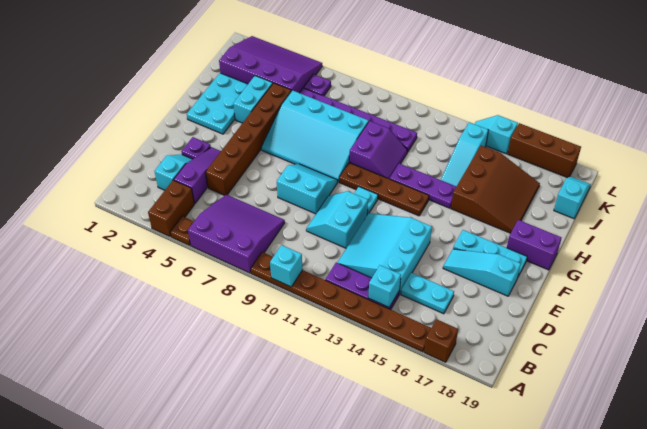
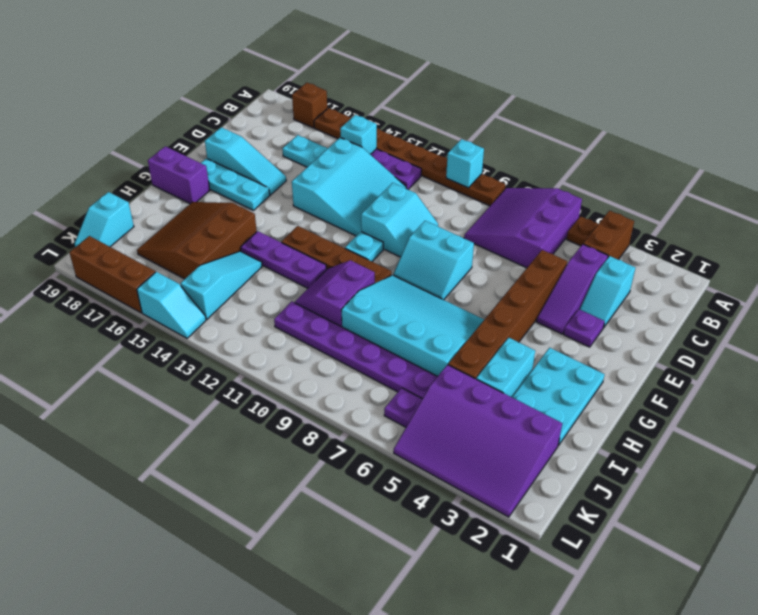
purple 3x3 slope [188,195,285,273] -> purple 3x3 slope turned to [464,188,582,268]

